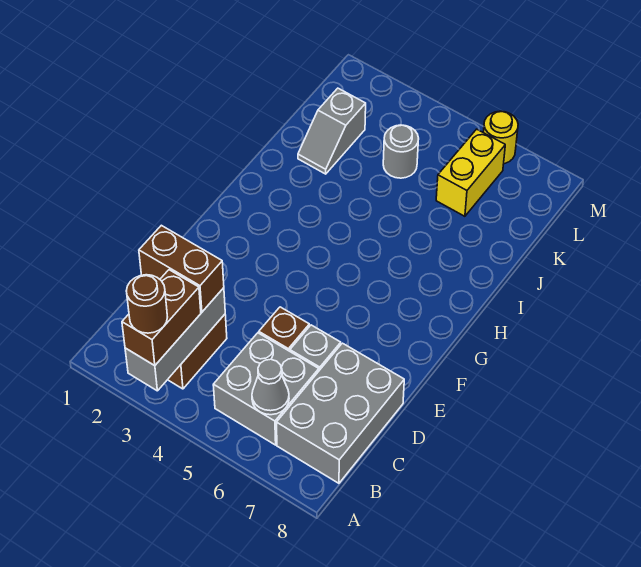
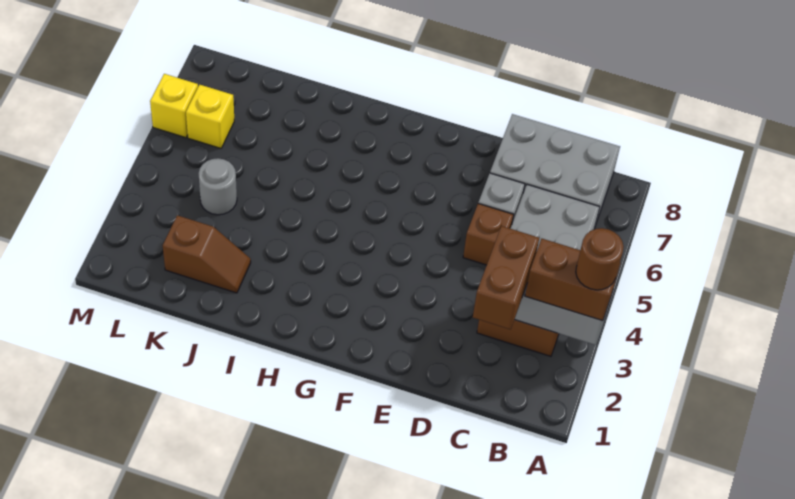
grey 1x1 cone [252,359,289,415] -> none
grey 1x2 slope [298,88,366,174] -> brown 1x2 slope [163,215,251,293]
yellow 1x2 brick [436,129,505,216] -> yellow 1x1 brick [186,85,234,148]
yellow 1x1 round brick [483,111,518,164] -> yellow 1x1 brick [150,74,198,138]

